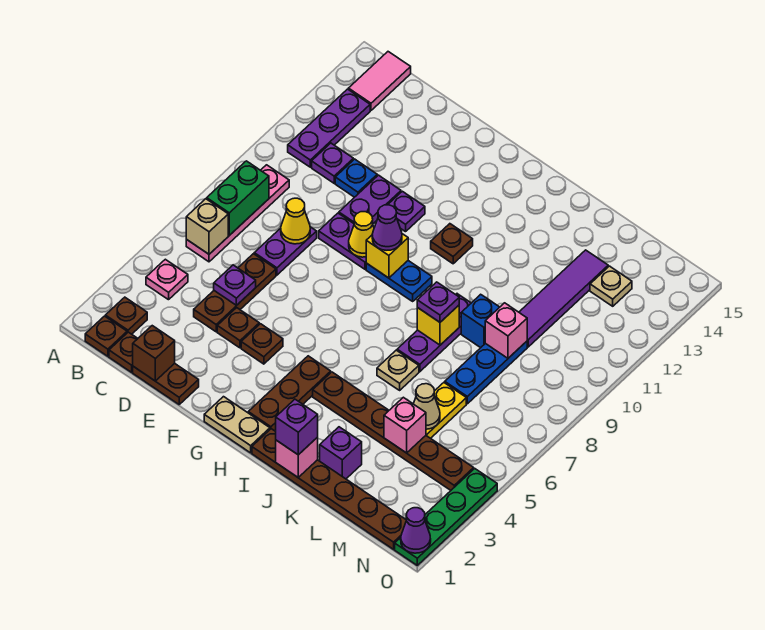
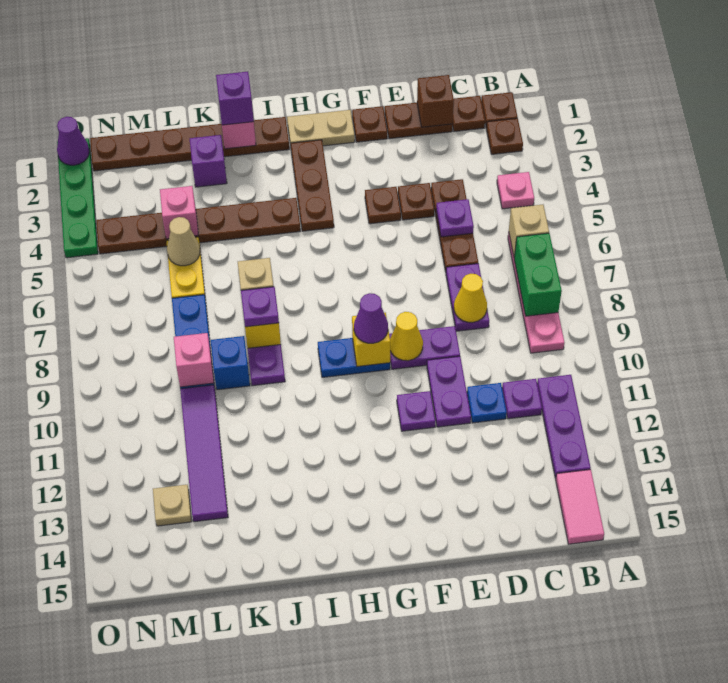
brown 1x1 plate [431,224,473,264] -> brown 1x1 plate moved to [352,106,387,142]

